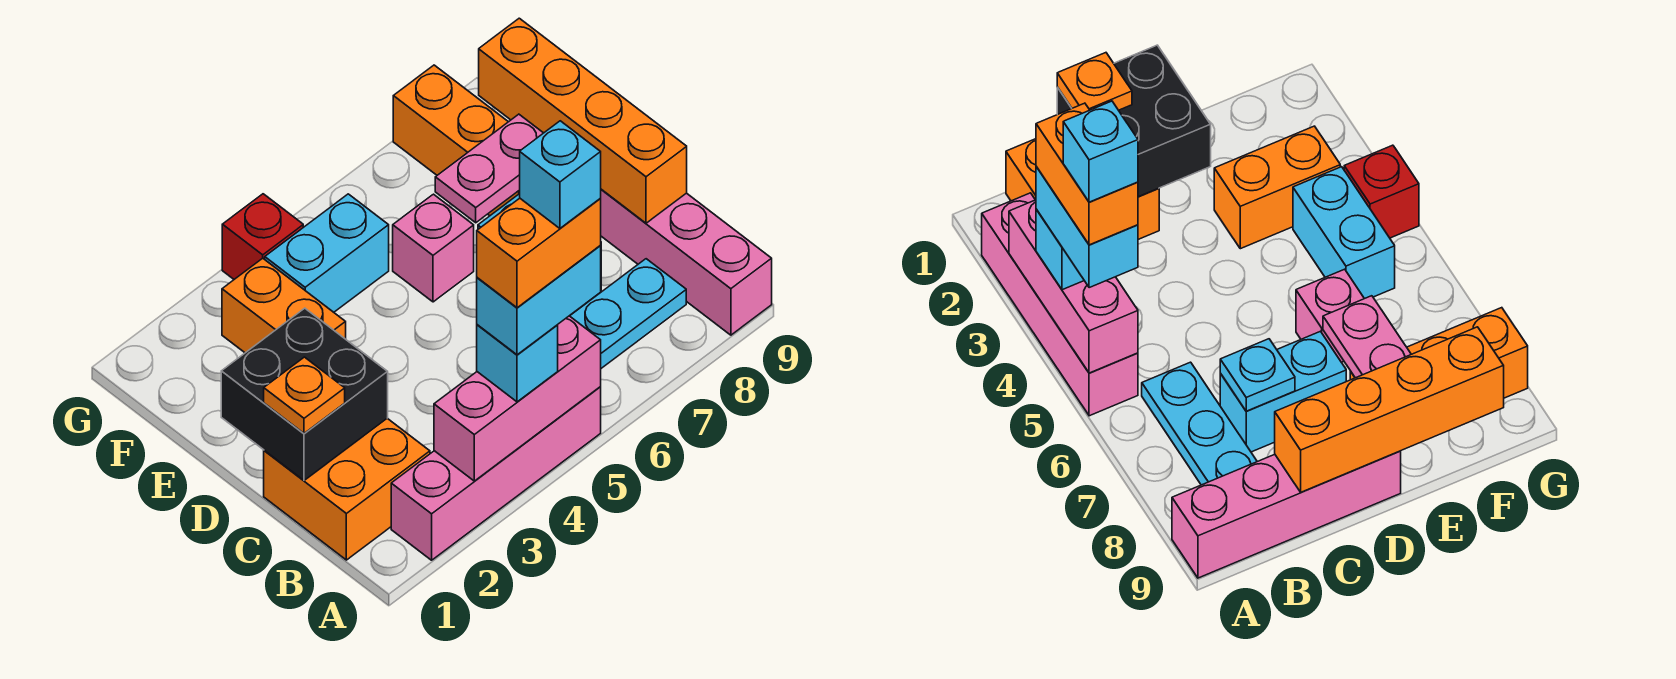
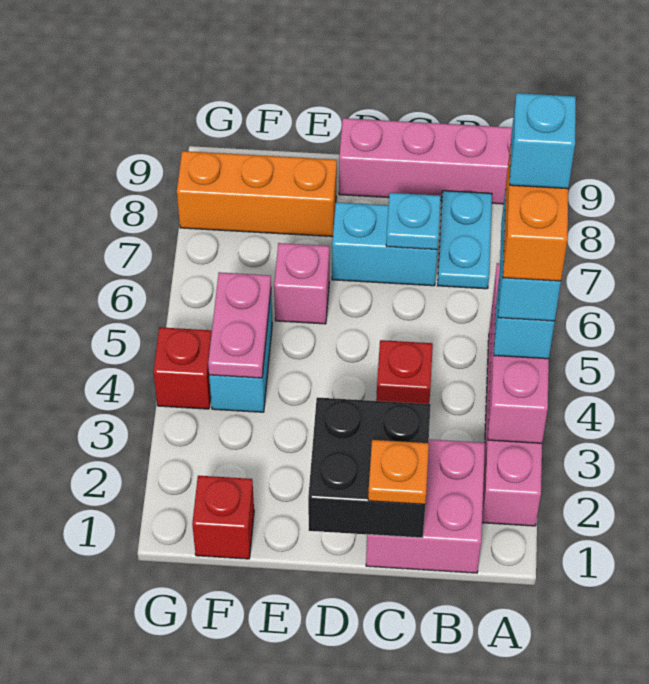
orange 2x2 brick [264,418,430,560] -> pink 2x2 brick [366,439,485,573]
cyan 1x3 plate [570,259,686,368] -> cyan 1x2 plate [438,191,492,289]
none -> red 1x1 brick [376,340,433,404]
orange 1x4 brick [479,18,687,223] -> none
orange 1x2 brick [222,258,346,353] -> none
pink 1x2 plate [435,114,543,223] -> pink 1x2 plate moved to [208,272,271,378]
none -> red 1x1 brick [192,476,254,559]

